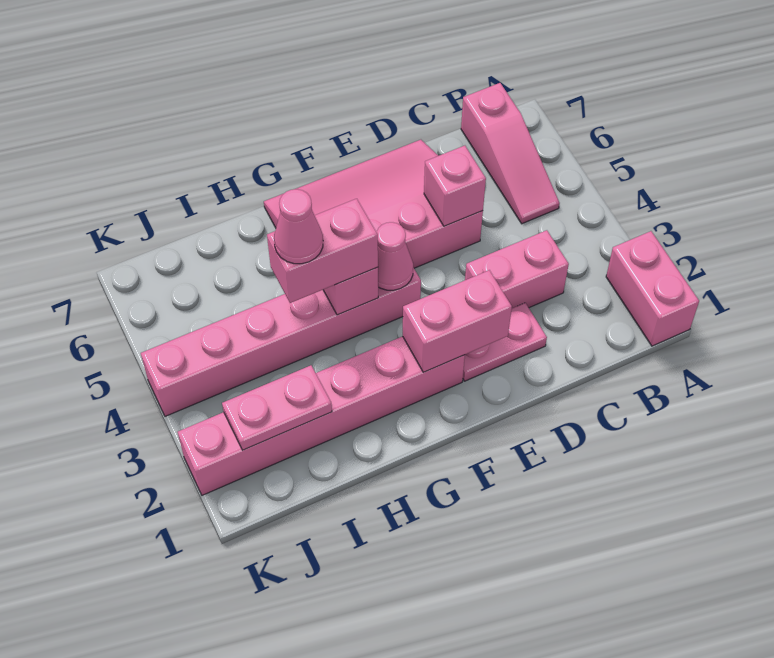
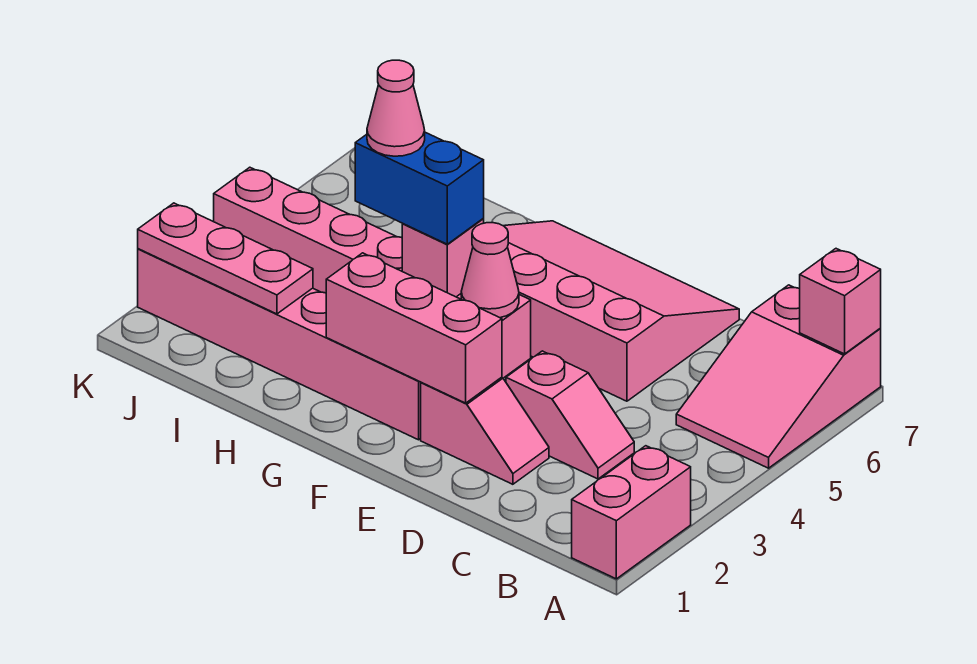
pink 1x3 slope [461,83,560,224] -> pink 2x3 slope [676,285,881,468]
pink 1x2 brick [465,230,569,308] -> pink 1x2 slope [506,351,634,479]
pink 1x2 plate [463,303,547,381] -> pink 1x2 slope [421,377,549,484]
pink 1x1 brick [424,146,486,226] -> pink 1x1 brick moved to [800,249,881,354]
pink 1x2 brick [403,270,512,372] -> pink 1x3 brick [326,253,502,403]
pink 1x2 brick [267,199,378,303] -> blue 1x2 brick [355,132,484,244]
pink 1x2 plate [222,365,332,450] -> pink 1x3 plate [138,203,313,314]

